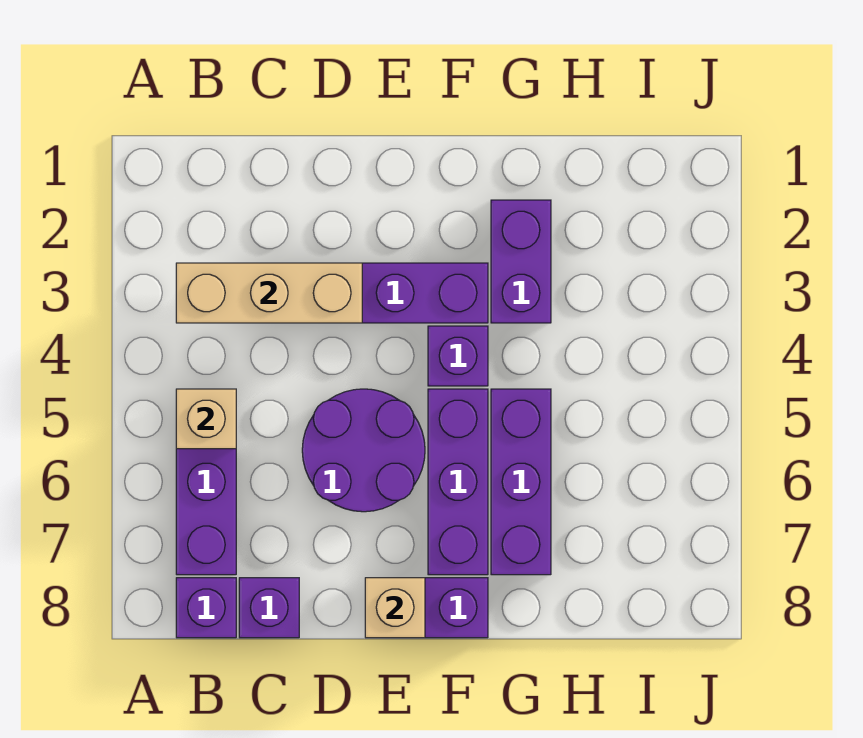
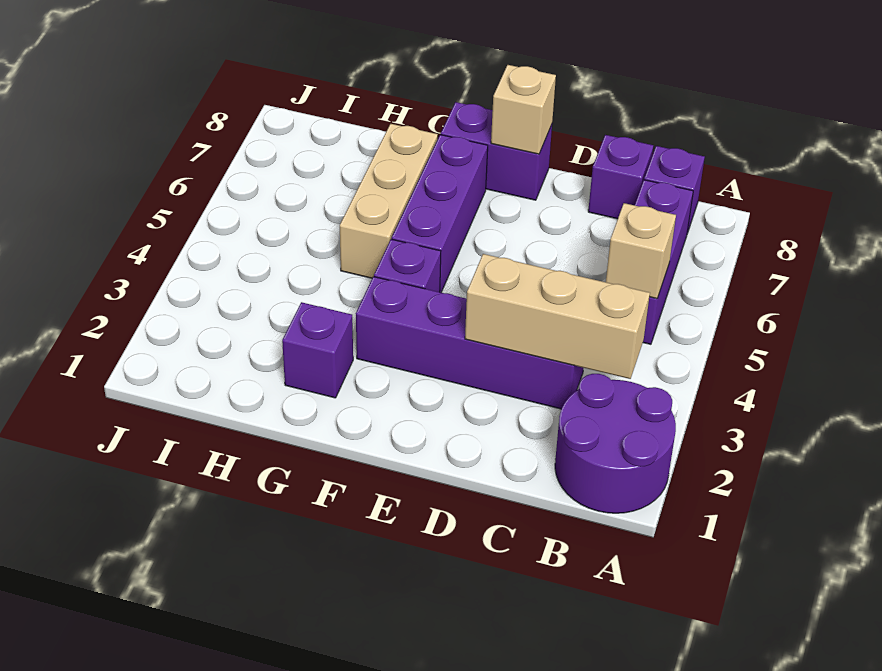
purple 2x2 round brick [302,389,425,512] -> purple 2x2 round brick moved to [555,374,676,513]
purple 1x2 brick [491,200,551,323] -> purple 1x1 brick [282,302,353,398]
purple 1x3 brick [491,389,551,575] -> tan 1x3 brick [340,124,438,278]

